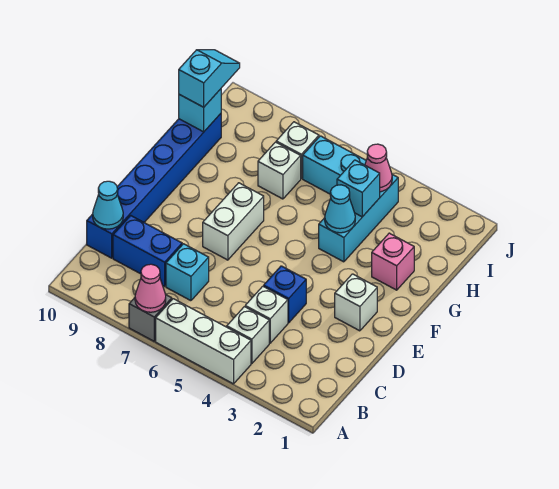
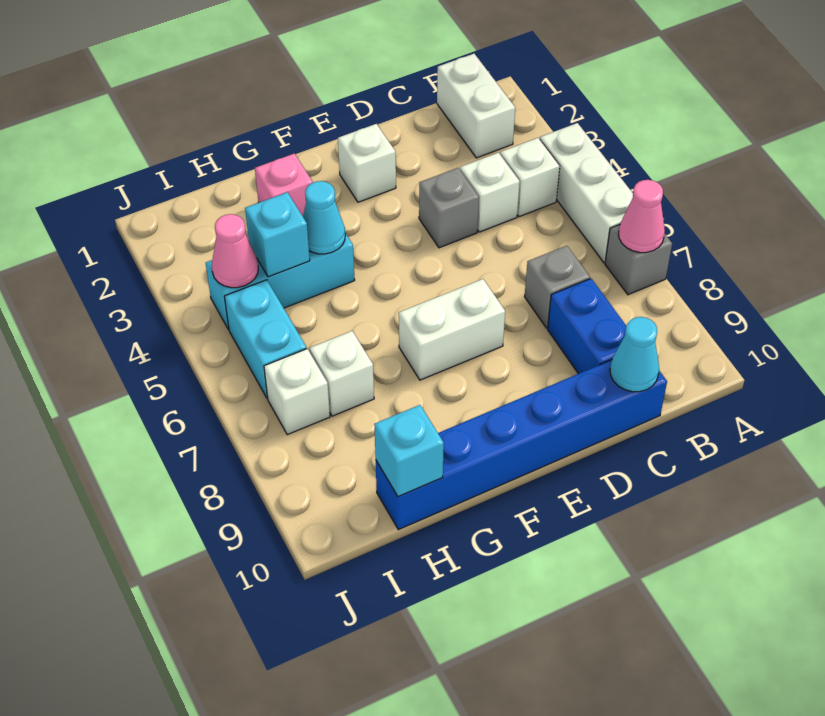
none -> white 1x2 brick [437,54,515,158]
cyan 1x1 brick [166,244,209,301] -> grey 1x1 brick [525,246,590,328]
blue 1x1 brick [264,266,306,323] -> grey 1x1 brick [419,168,479,248]
cyan 1x2 slope [179,50,240,107] -> none

